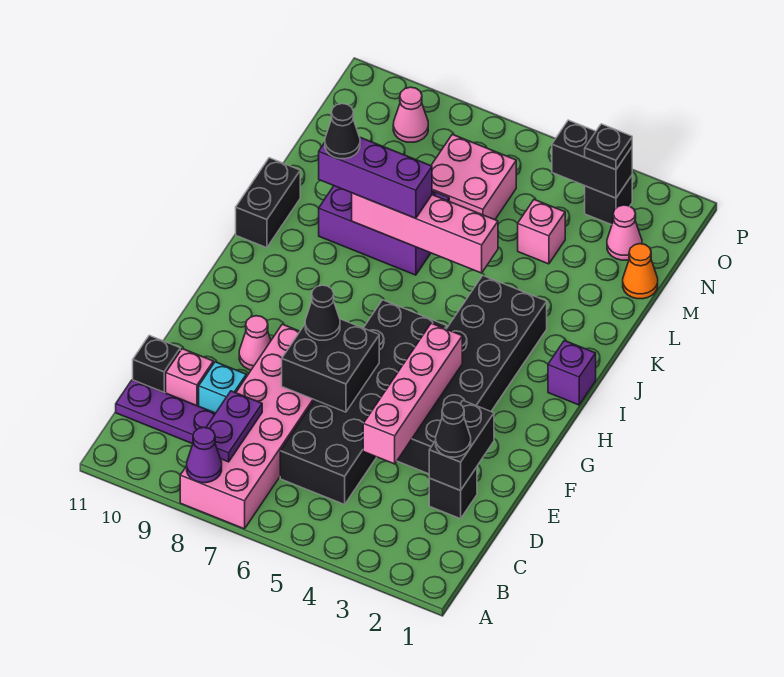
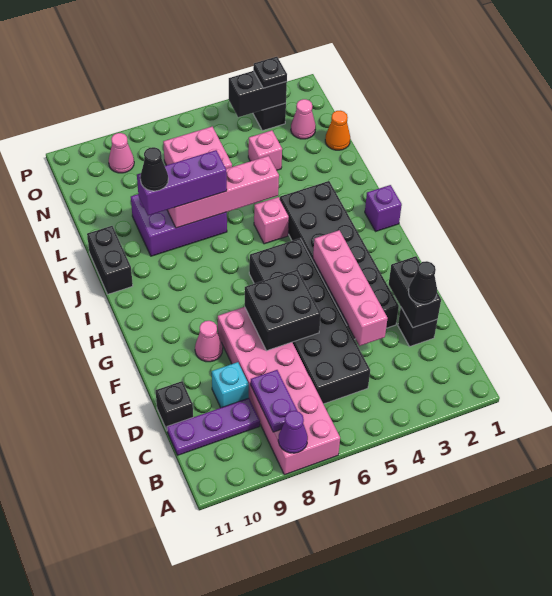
pink 1x1 brick [166,349,213,406] -> pink 1x1 brick moved to [254,197,289,244]
black 1x1 cone [305,285,340,340] -> none

